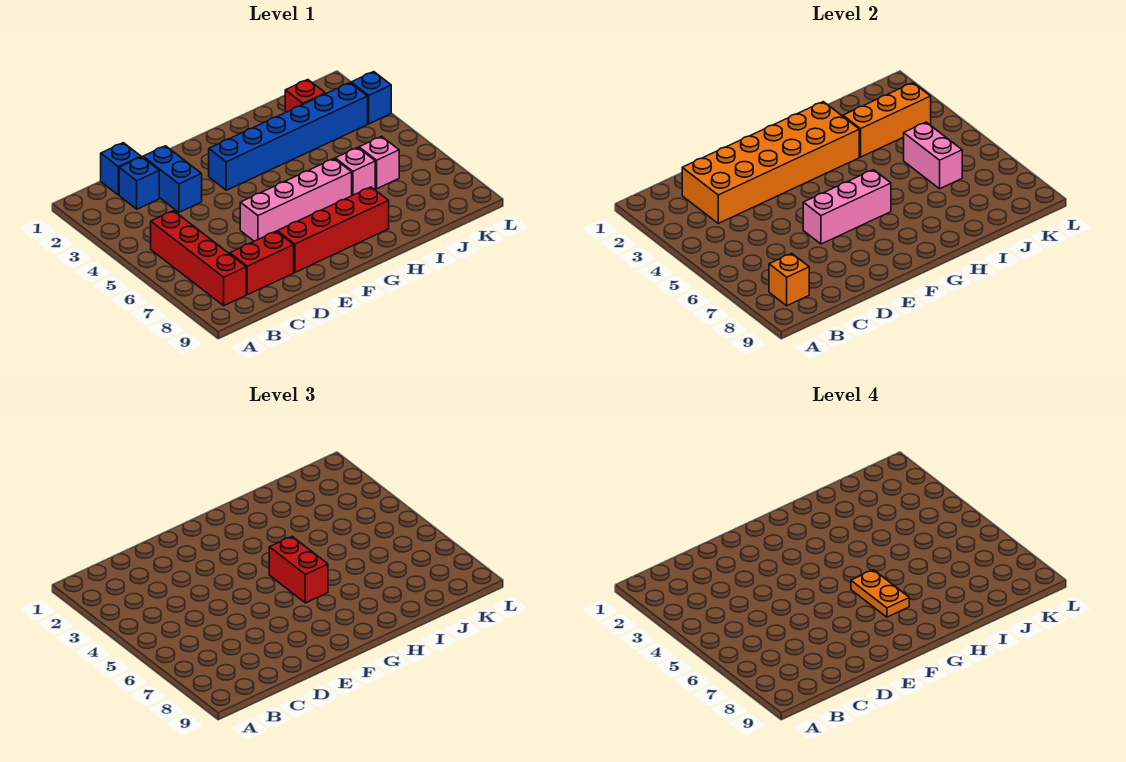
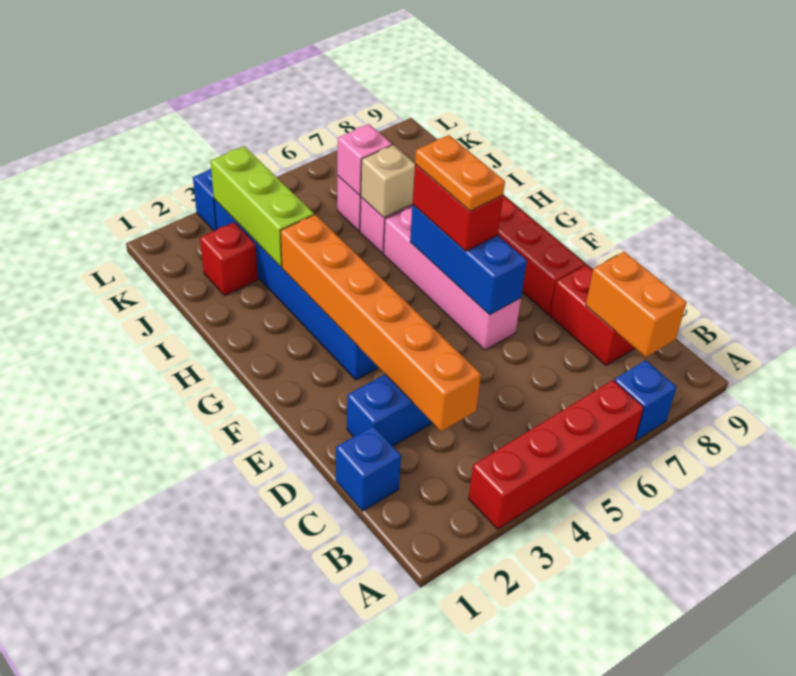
red 1x4 brick [151,211,246,306] -> red 1x4 brick moved to [469,380,644,529]
orange 1x1 brick [769,253,809,306] -> orange 1x2 brick [586,252,687,357]
blue 1x1 brick [119,157,159,209] -> blue 1x1 brick moved to [614,360,677,441]
orange 2x6 brick [682,102,859,223] -> orange 1x6 brick [280,215,481,431]
pink 1x3 brick [803,170,891,244] -> blue 1x3 brick [410,204,527,315]
red 1x2 brick [269,536,328,603] -> red 1x2 brick turned to [413,164,503,251]
orange 1x2 plate [851,570,909,617] -> orange 1x2 plate turned to [415,135,505,211]
orange 1x3 brick [843,83,931,157] -> lime 1x3 brick [211,146,314,267]
none -> tan 1x1 brick [361,145,415,218]
pink 1x2 brick [904,122,962,189] -> pink 1x1 brick [337,124,392,195]

